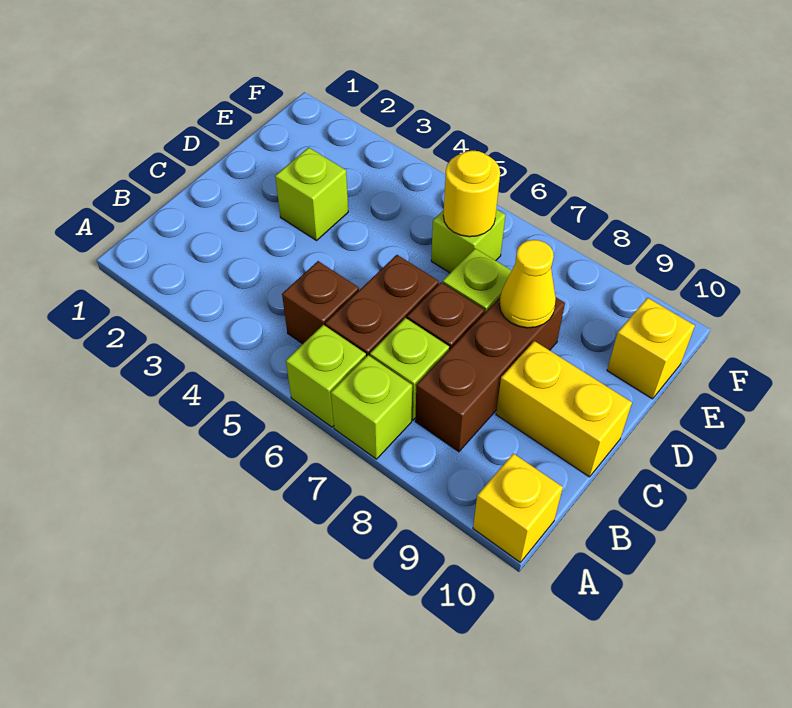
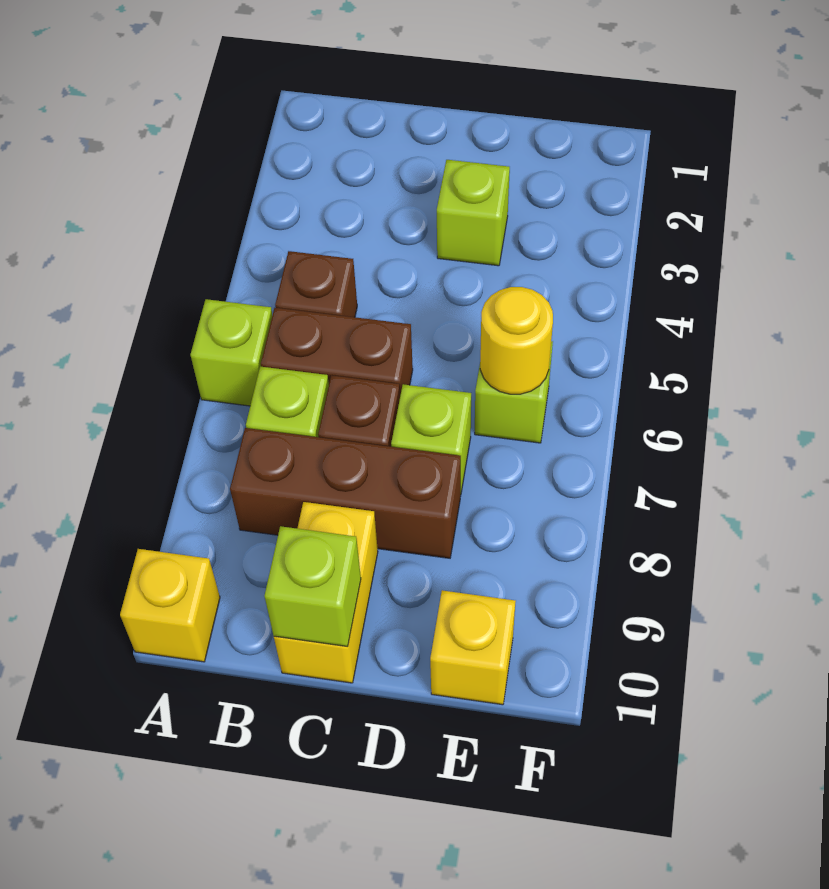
lime 1x1 brick [331,355,412,459] -> lime 1x1 brick moved to [264,526,361,647]
yellow 1x1 cone [499,240,556,328] -> none

